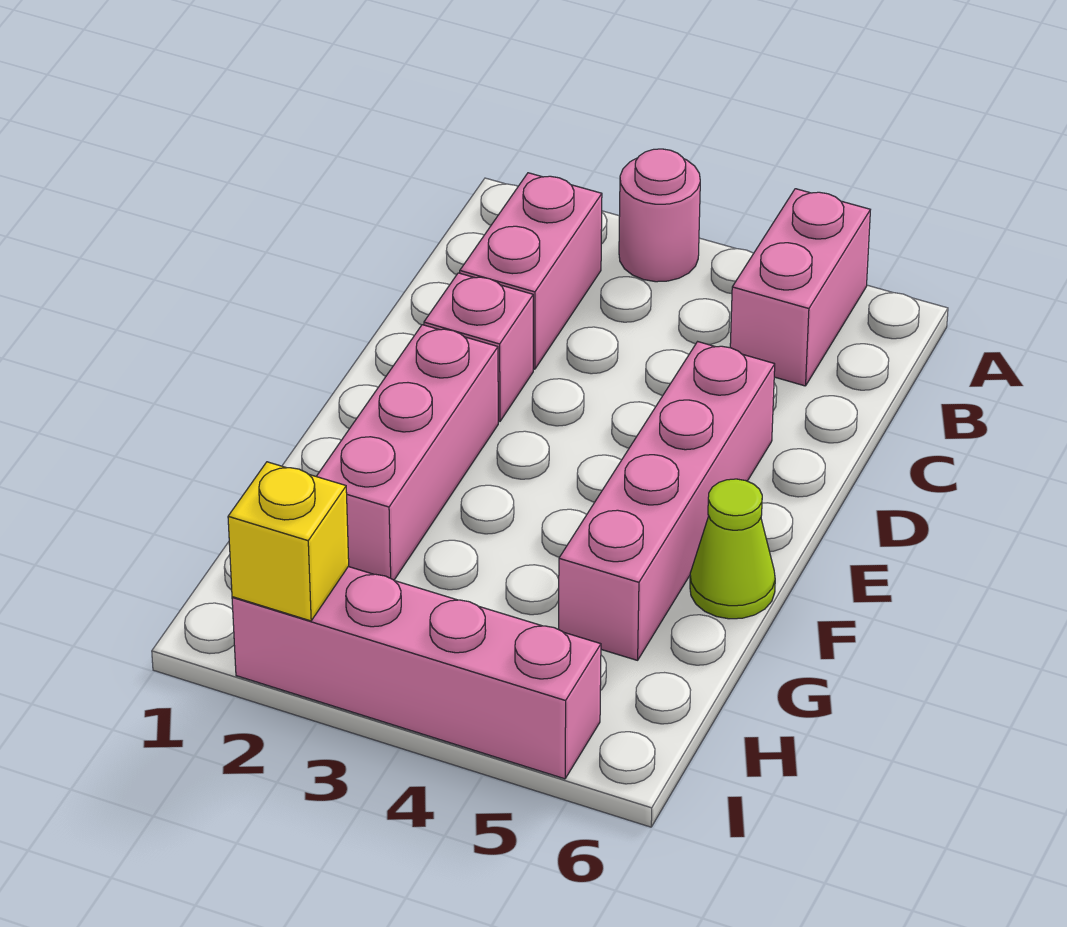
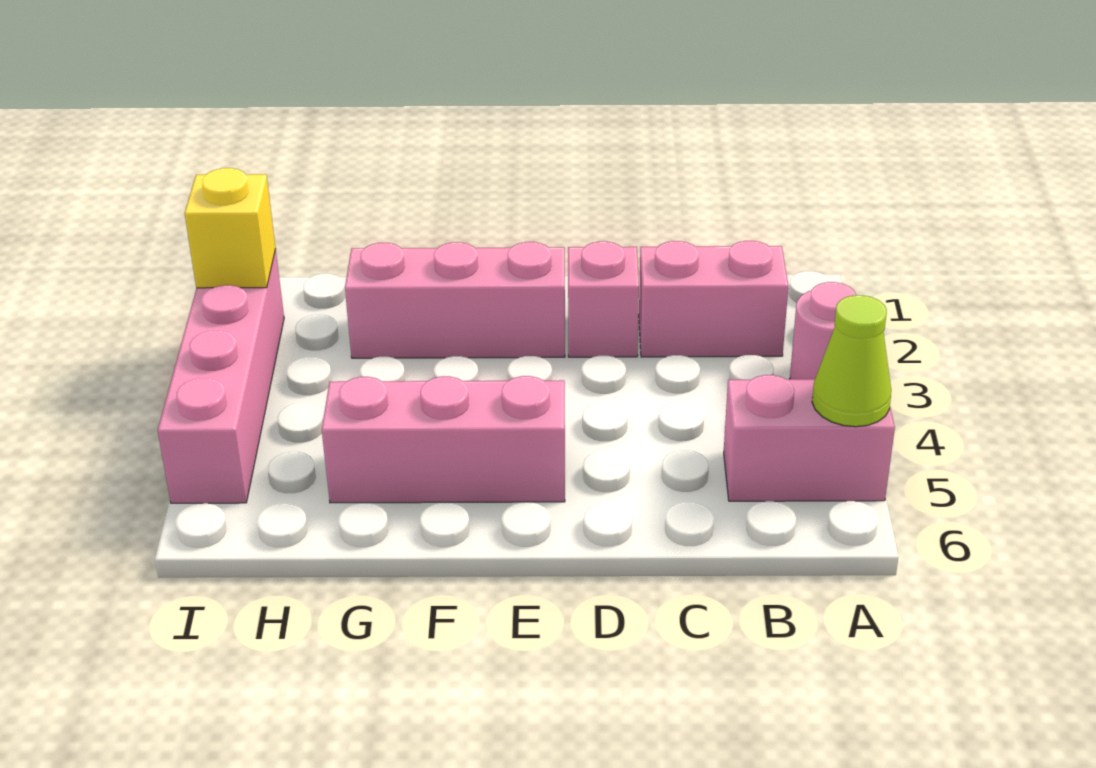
pink 1x4 brick [559,342,775,660] -> pink 1x3 brick [322,376,565,503]
lime 1x1 cone [690,479,775,619] -> lime 1x1 cone moved to [812,295,891,427]

